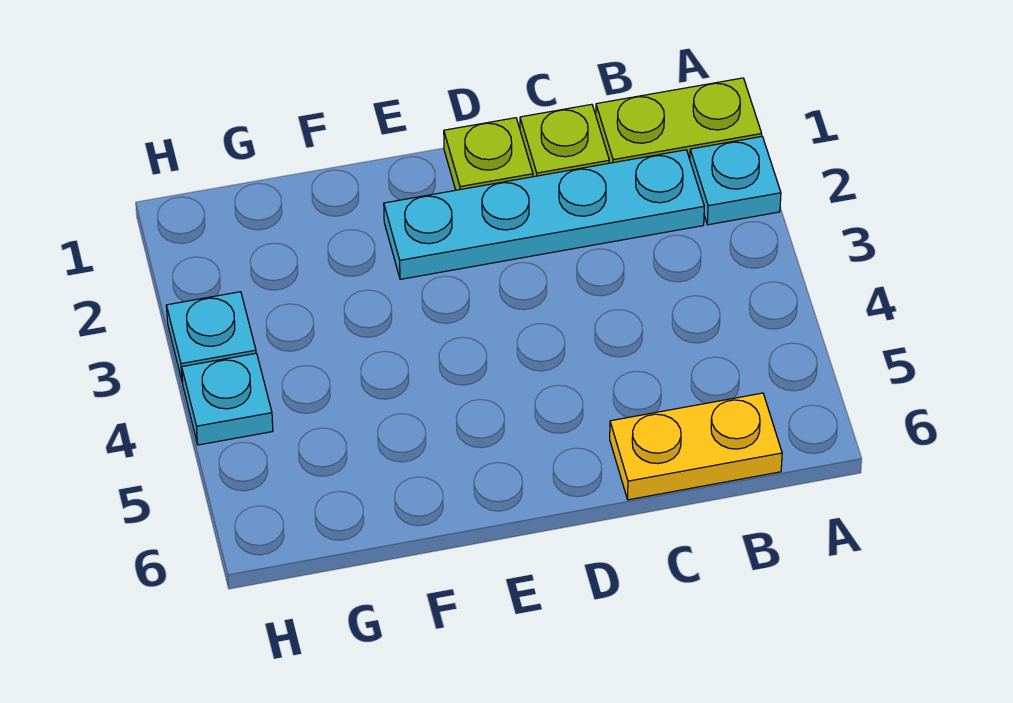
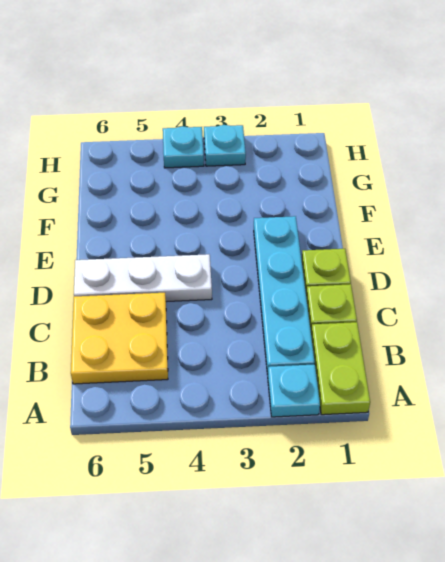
yellow 1x2 plate [610,393,782,500] -> yellow 2x2 plate [71,293,168,384]
none -> white 1x3 plate [74,254,212,302]

